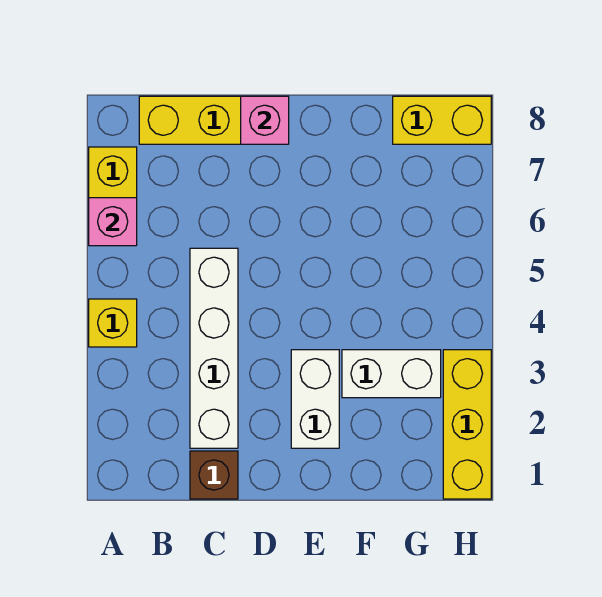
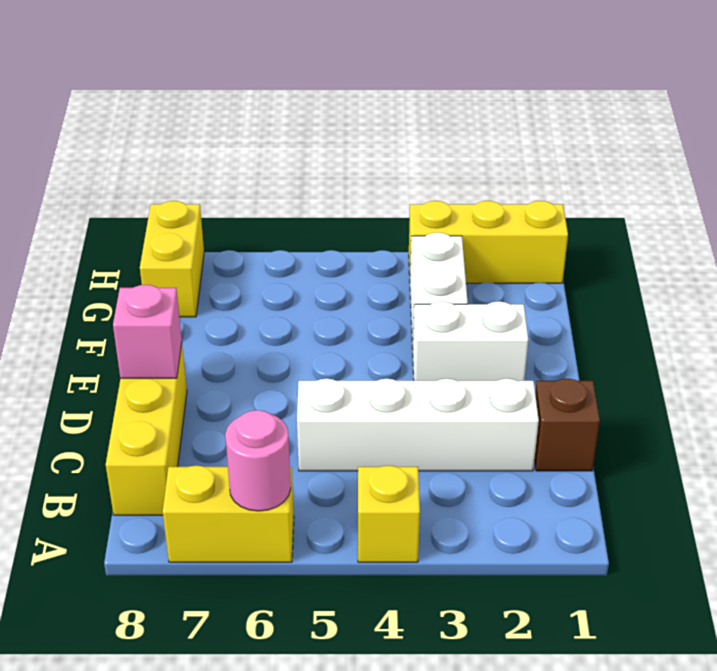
pink 1x1 brick [89,198,137,246] -> pink 1x1 round brick [225,410,291,511]

